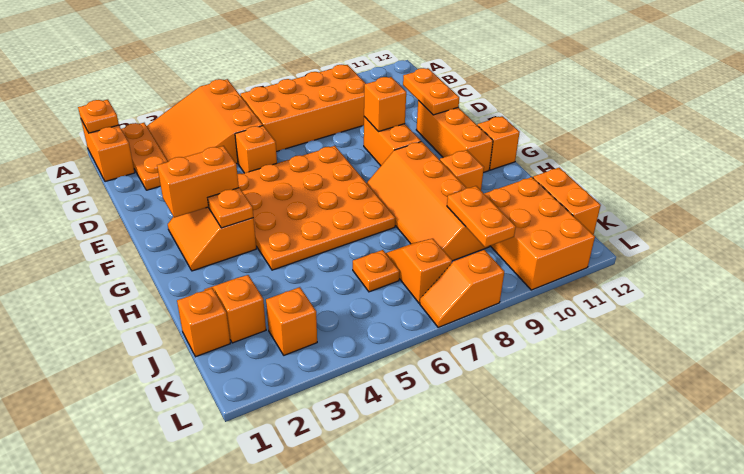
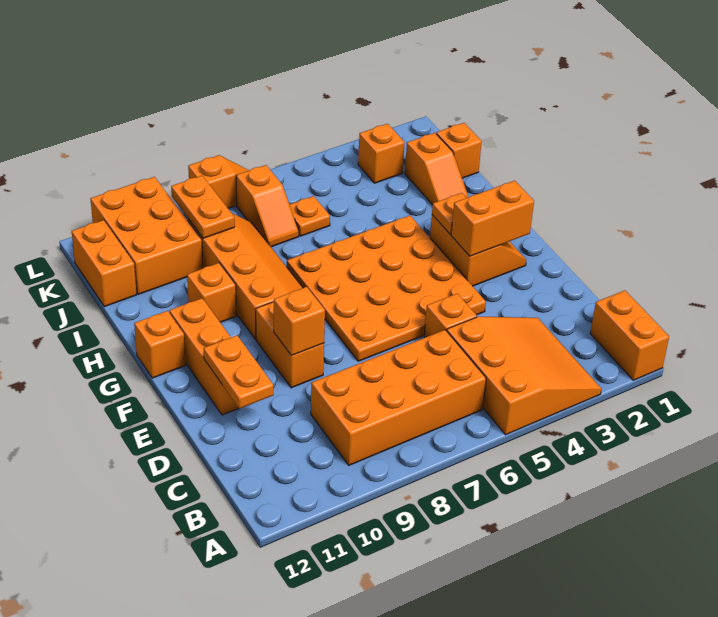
orange 1x1 plate [78,100,119,133] -> none
orange 1x3 plate [121,123,168,190] -> none

